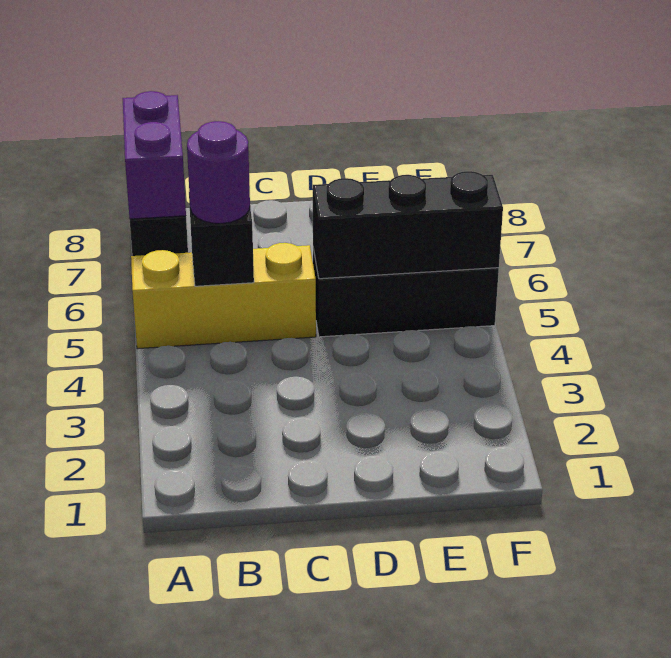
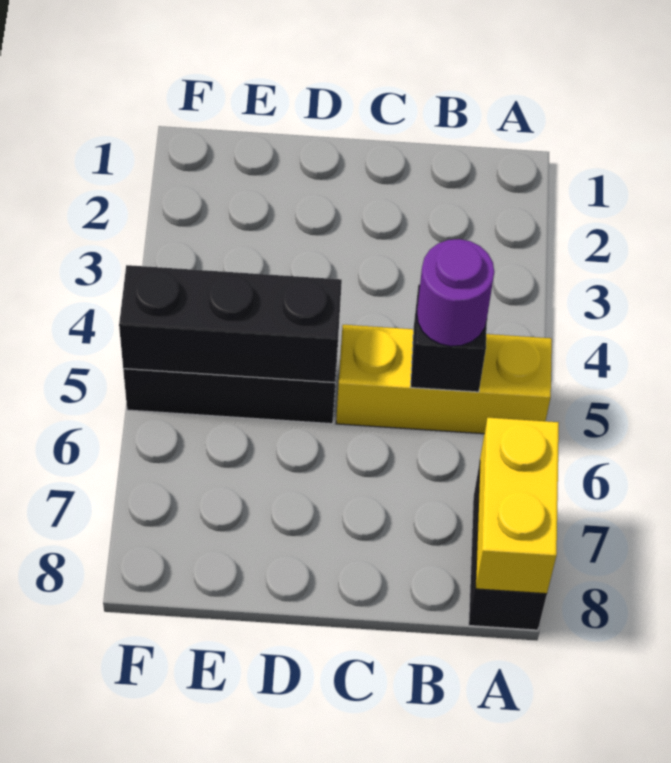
purple 1x2 brick [123,91,186,219] -> yellow 1x2 brick [475,417,559,594]

